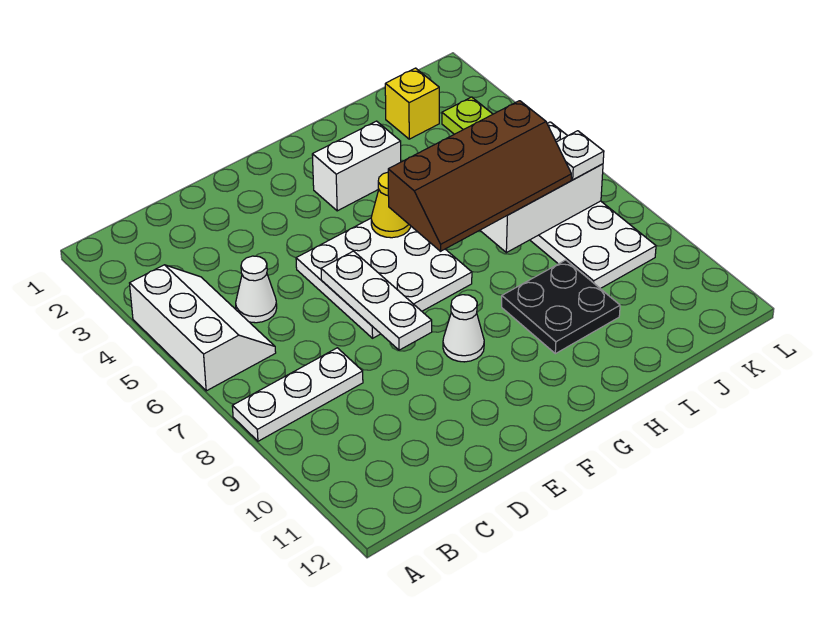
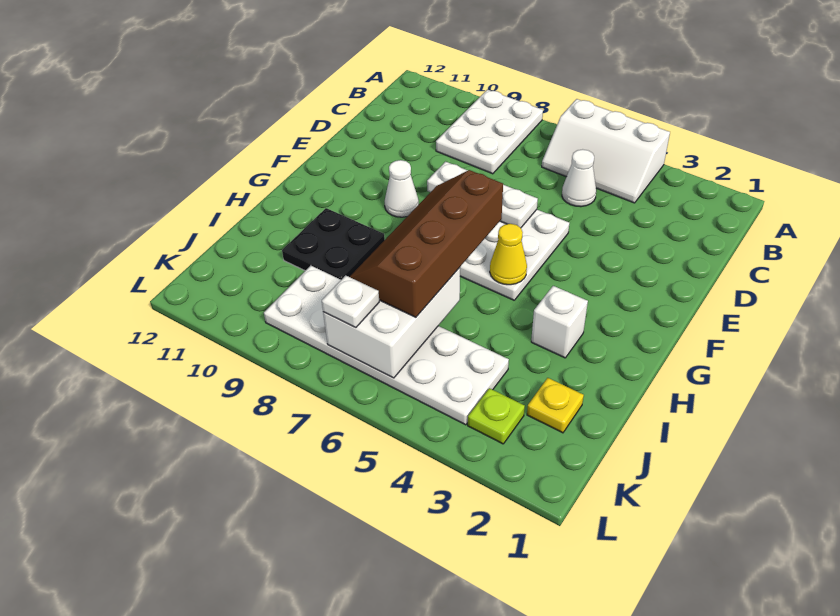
white 1x3 plate [232,348,363,441] -> white 2x3 plate [436,90,543,174]
white 1x2 brick [312,121,401,211] -> white 1x1 brick [531,286,588,358]
yellow 1x1 brick [385,68,439,139] -> yellow 1x1 plate [527,378,584,433]

